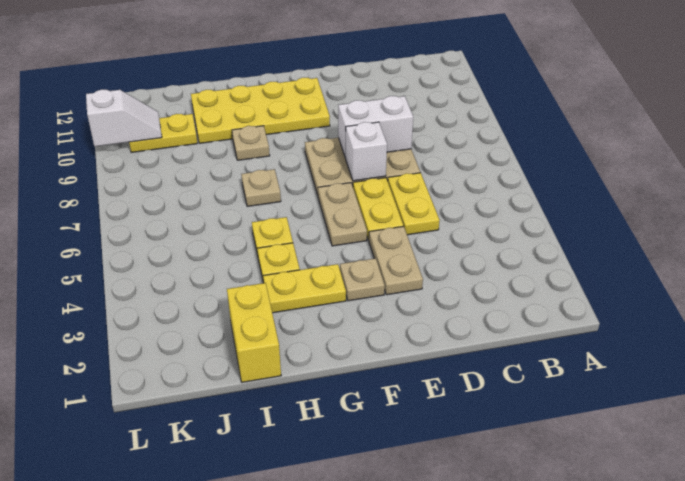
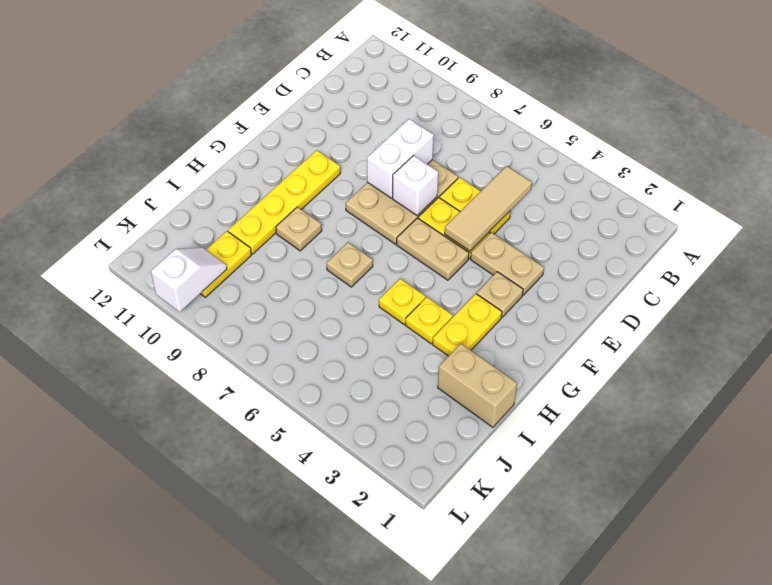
none -> tan 1x3 tile [445,166,532,251]
yellow 2x4 plate [191,78,330,143] -> yellow 1x4 plate [228,150,340,254]
yellow 1x2 brick [227,283,281,382] -> tan 1x2 brick [438,344,517,427]

